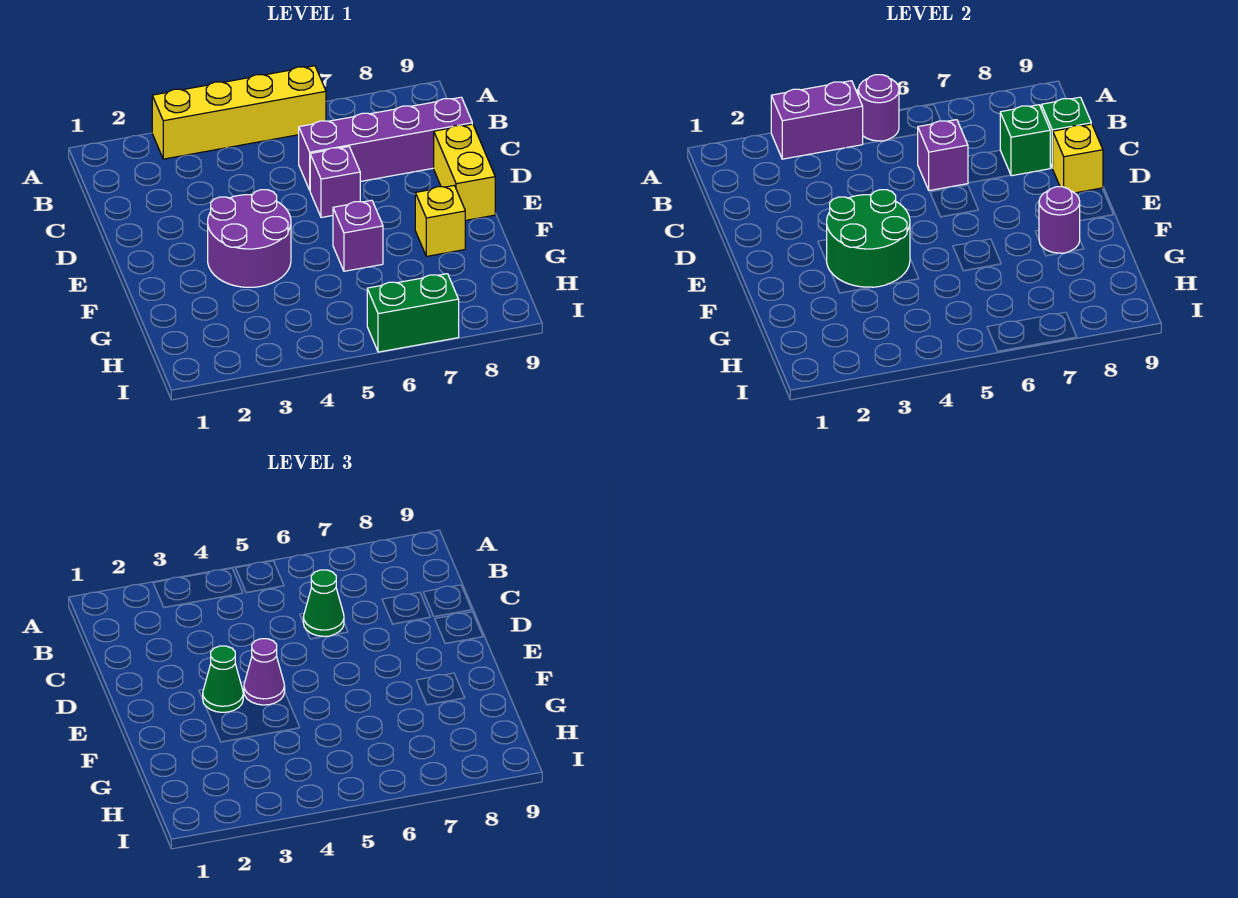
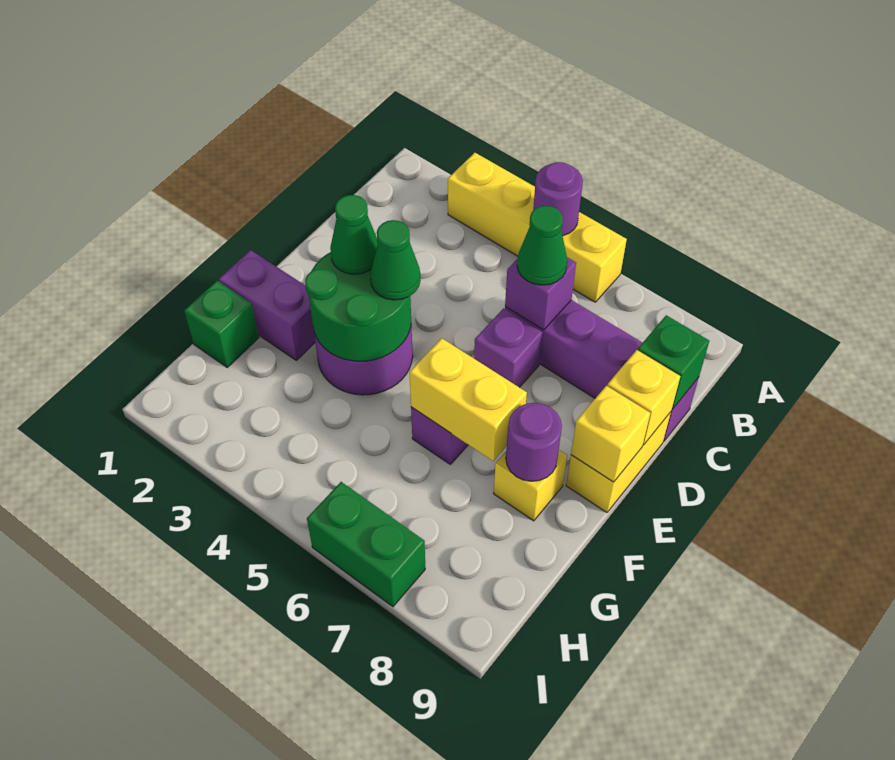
purple 1x2 brick [771,81,863,159] -> purple 1x2 brick moved to [219,250,315,360]
green 1x1 brick [1000,105,1050,176] -> green 1x1 brick moved to [184,281,259,367]
purple 1x1 cone [244,639,285,705] -> green 1x1 cone [370,220,421,300]
none -> yellow 1x1 brick [571,386,650,482]
none -> yellow 1x2 brick [410,338,527,461]

